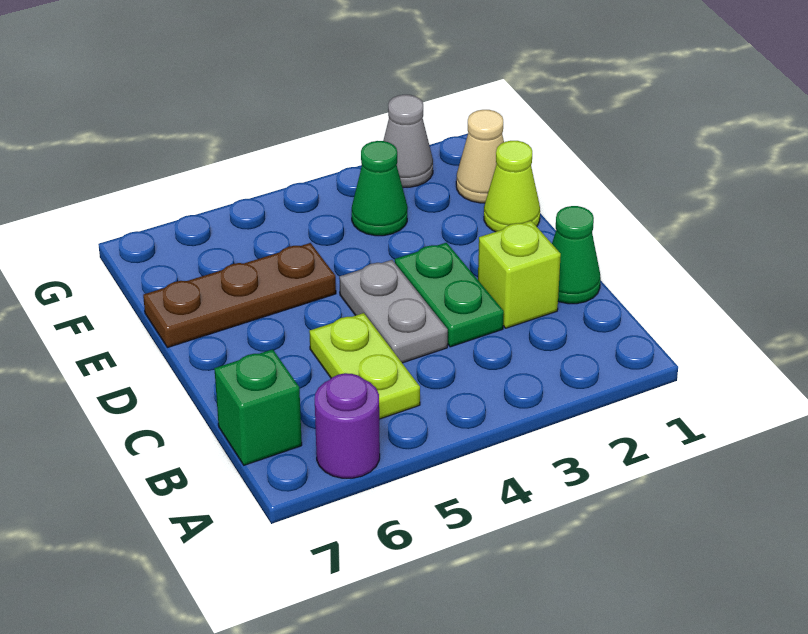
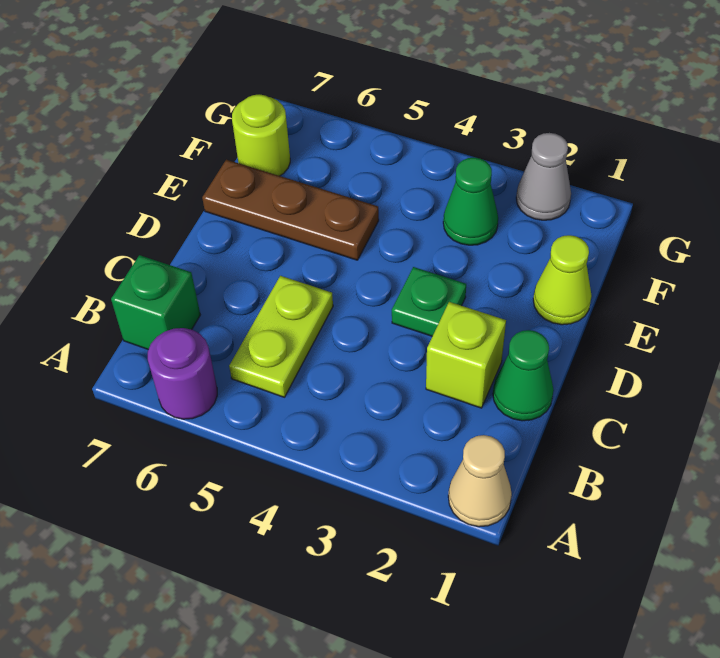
green 1x2 plate [395,243,504,347] -> green 1x1 plate [392,267,466,336]
grey 1x2 plate [339,260,448,363] -> none
tan 1x1 cone [456,110,504,203] -> tan 1x1 cone moved to [448,435,512,527]
none -> lime 1x1 round brick [232,94,290,176]

